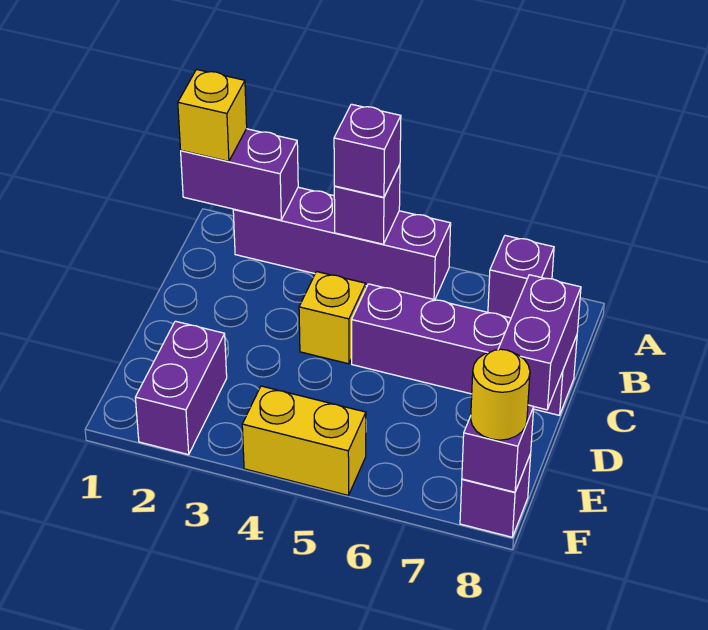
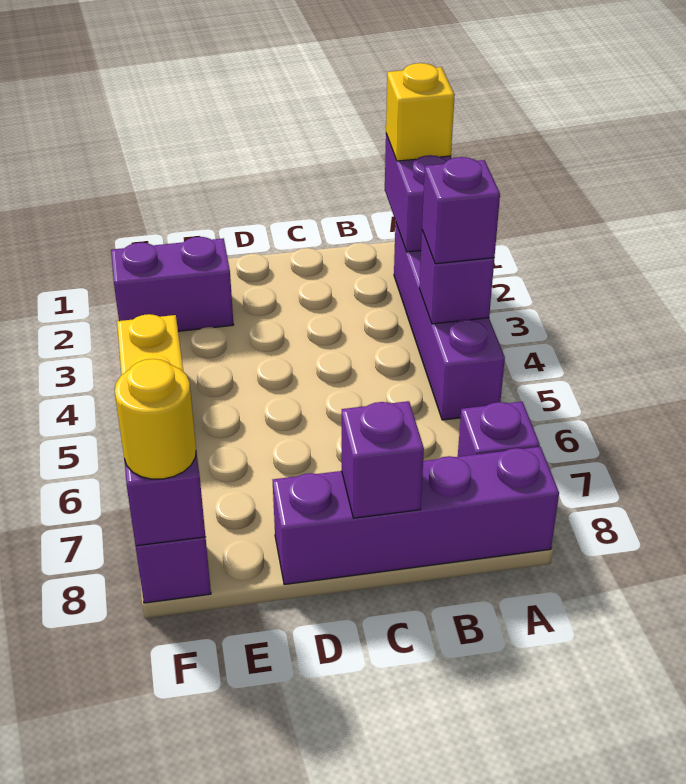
yellow 1x1 brick [299,272,366,364] -> none
purple 1x4 brick [352,284,577,415] -> purple 1x4 brick turned to [273,447,559,585]
purple 1x2 brick [498,275,581,410] -> purple 1x1 brick [342,401,424,518]

